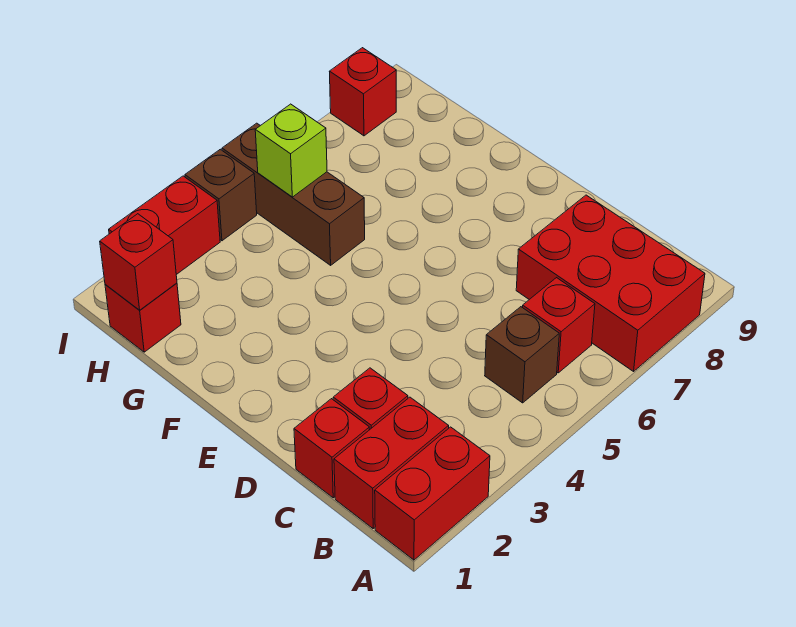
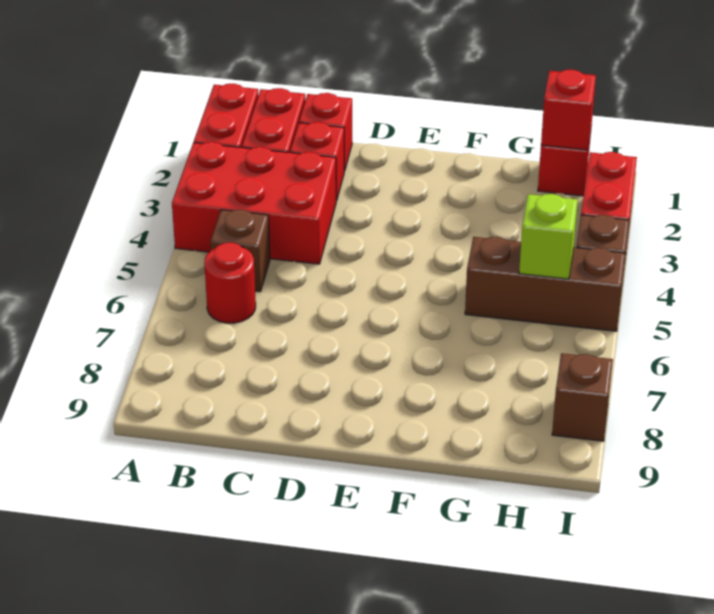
red 2x3 brick [516,195,705,371] -> red 2x3 brick moved to [172,142,336,264]
red 1x1 brick [523,278,595,373] -> red 1x1 round brick [204,243,256,323]
red 1x1 brick [329,48,396,136] -> brown 1x1 brick [552,353,613,441]

